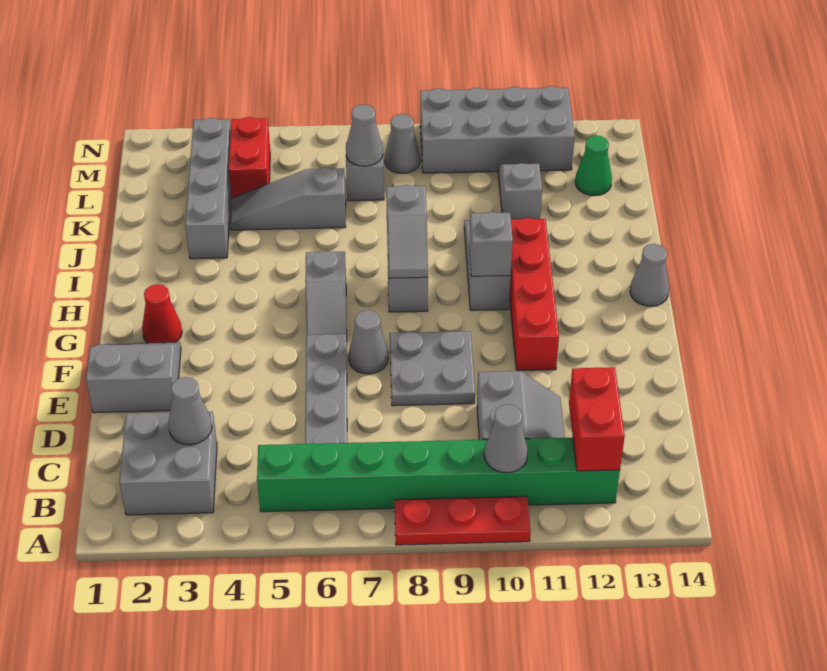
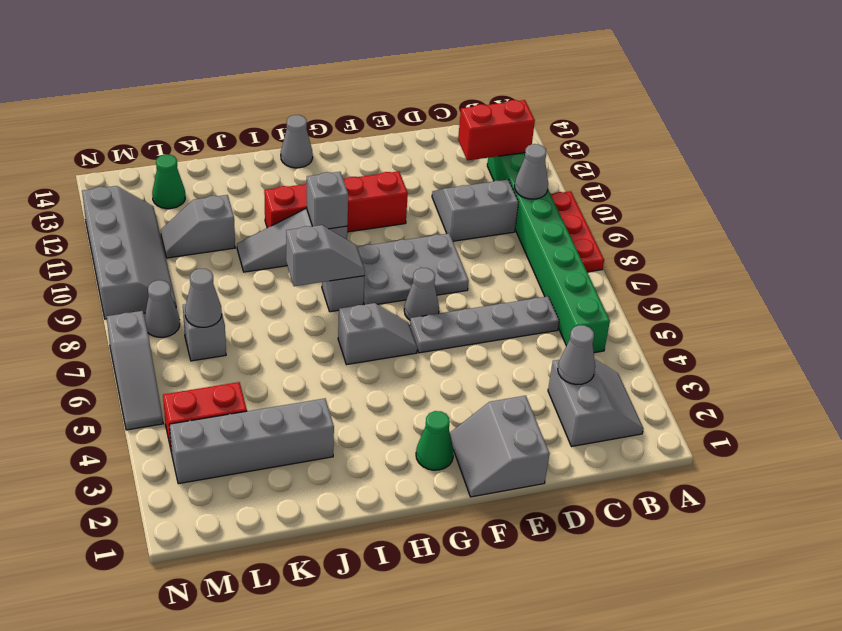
grey 2x2 brick [119,412,217,515] -> grey 2x2 slope [548,359,643,447]
grey 2x2 plate [390,331,475,406] -> grey 2x3 plate [357,233,469,305]
red 1x1 cone [142,284,182,343] -> green 1x1 cone [416,411,454,470]
grey 1x3 slope [230,167,346,230] -> grey 1x3 slope moved to [107,311,163,430]
grey 2x4 brick [420,86,575,173] -> grey 2x4 slope [82,186,176,319]

